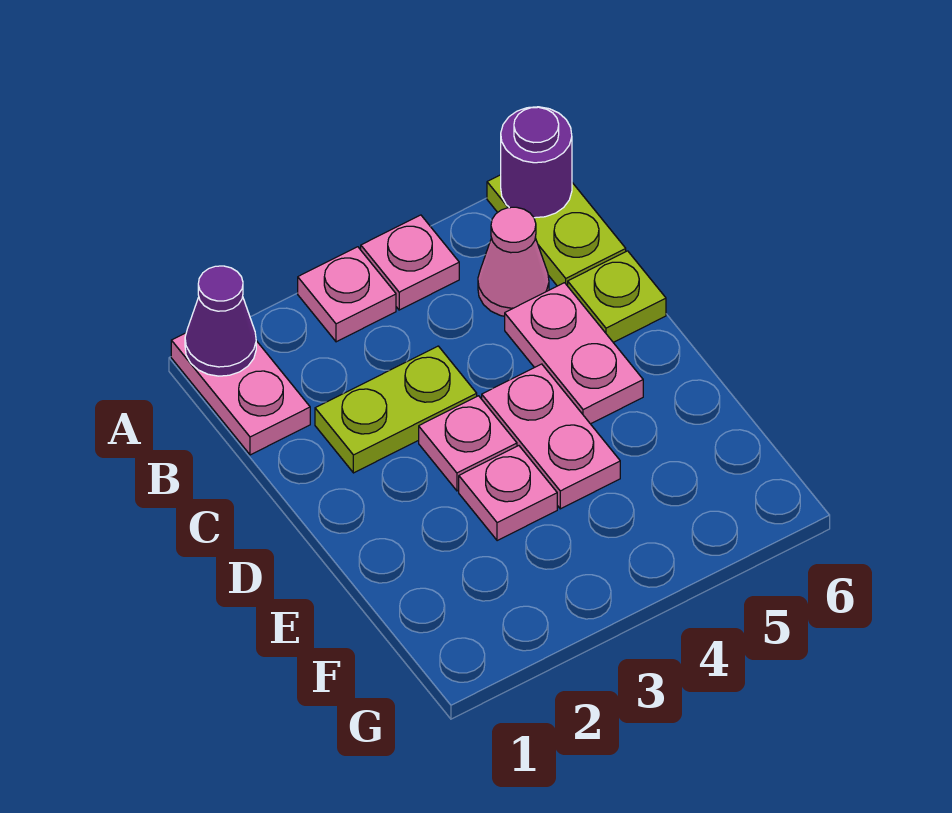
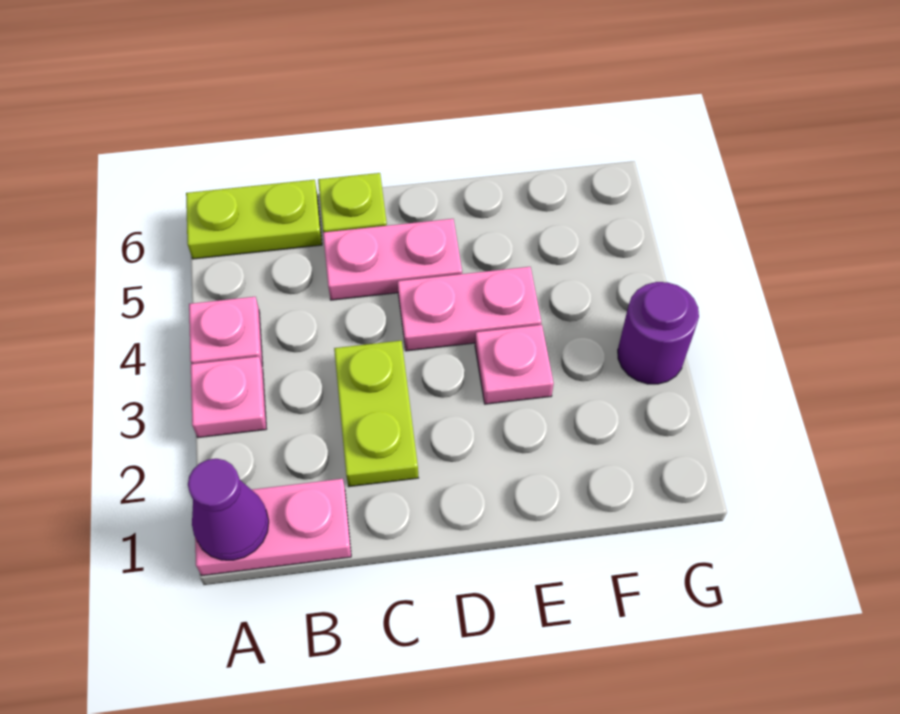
purple 1x1 round brick [501,107,572,218] -> purple 1x1 round brick moved to [618,282,699,384]
pink 1x1 cone [478,207,549,316] -> none
pink 1x1 plate [419,396,517,491] -> none

